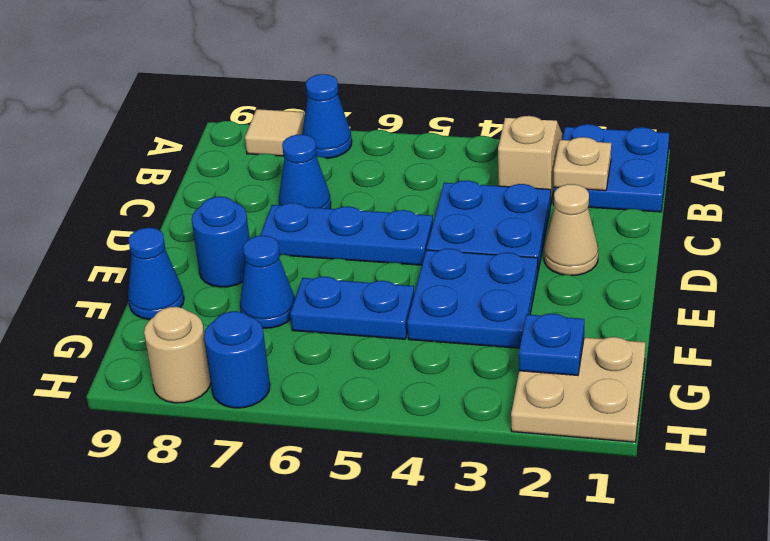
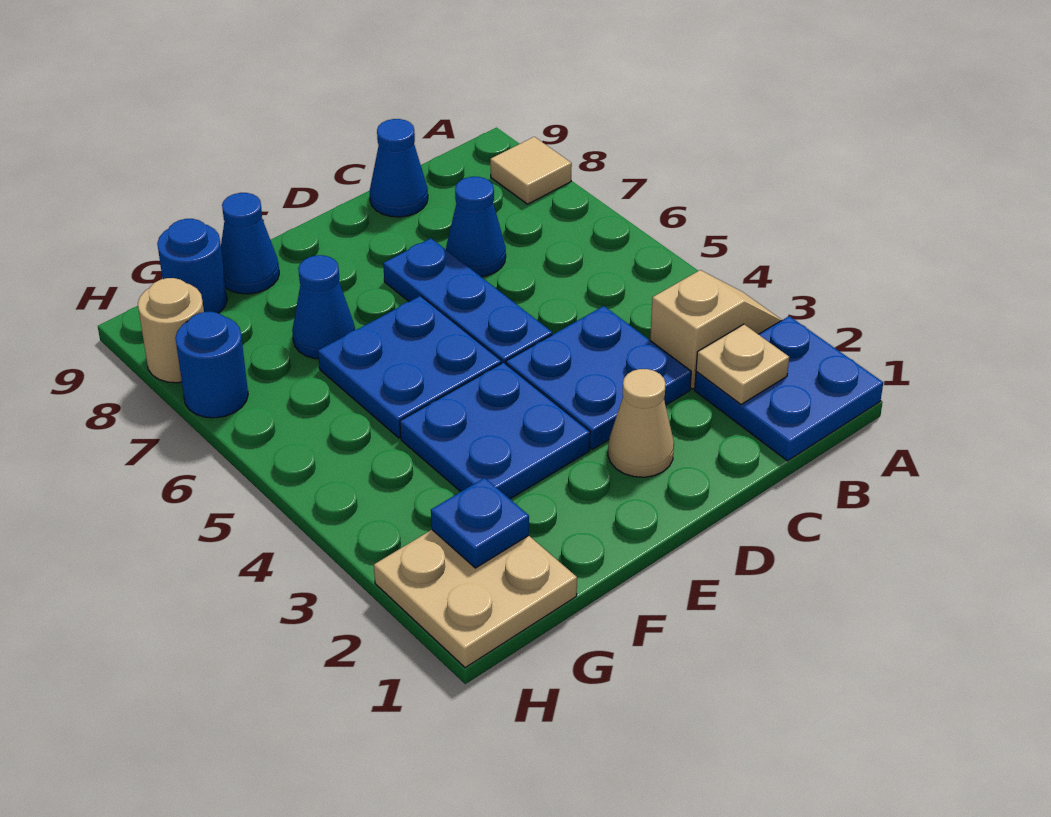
blue 1x1 cone [302,74,352,158] -> blue 1x1 cone moved to [370,119,428,217]
blue 1x1 round brick [192,197,250,287] -> blue 1x1 round brick moved to [157,219,227,313]
blue 1x2 plate [290,277,414,339] -> blue 2x2 plate [318,296,501,438]

